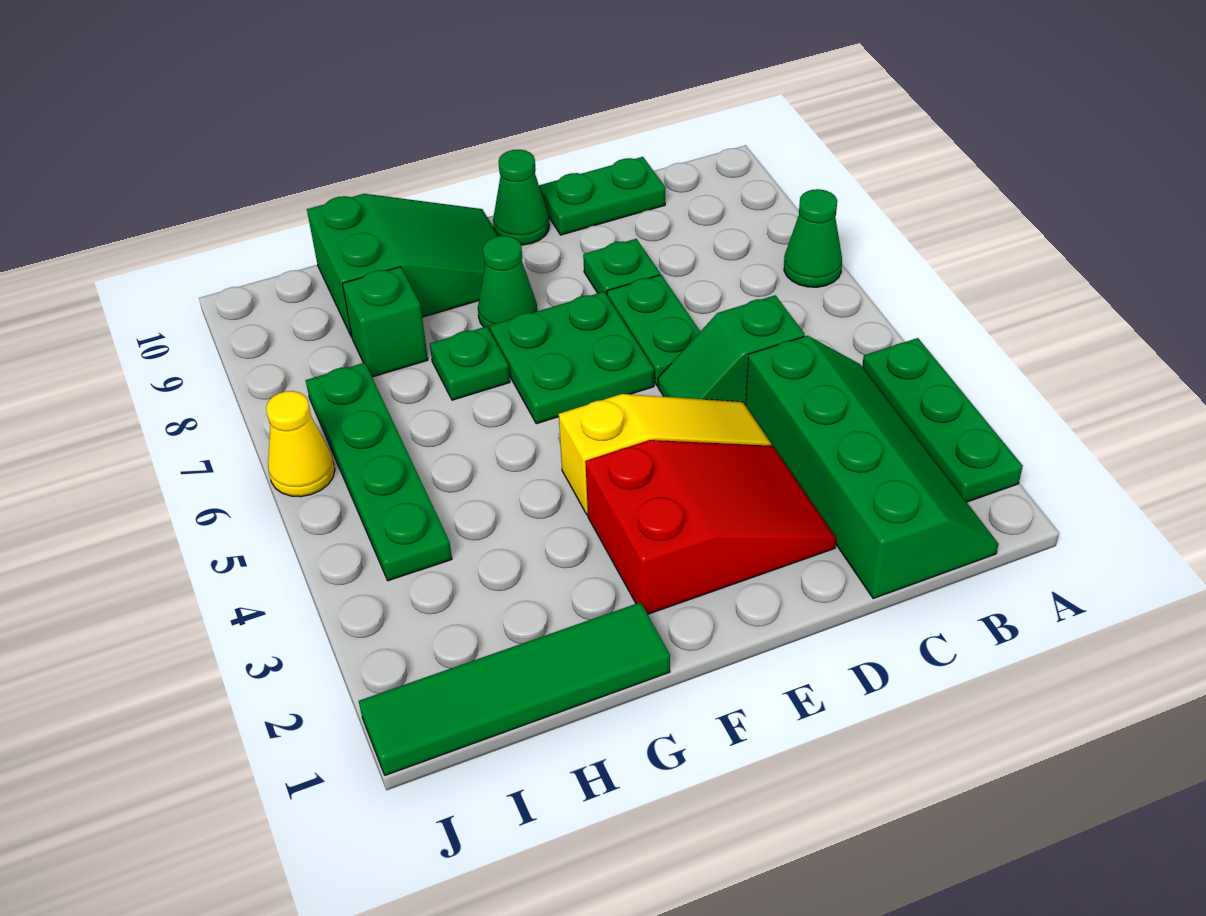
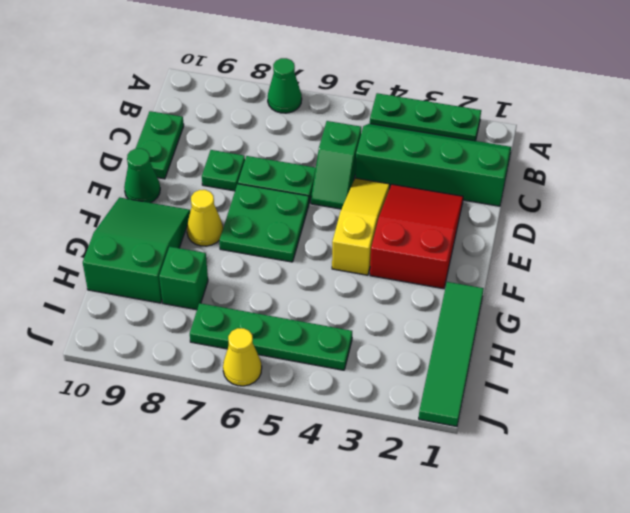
green 1x1 cone [478,236,537,331] -> yellow 1x1 cone [187,190,223,246]
green 1x1 plate [430,326,510,400] -> none

